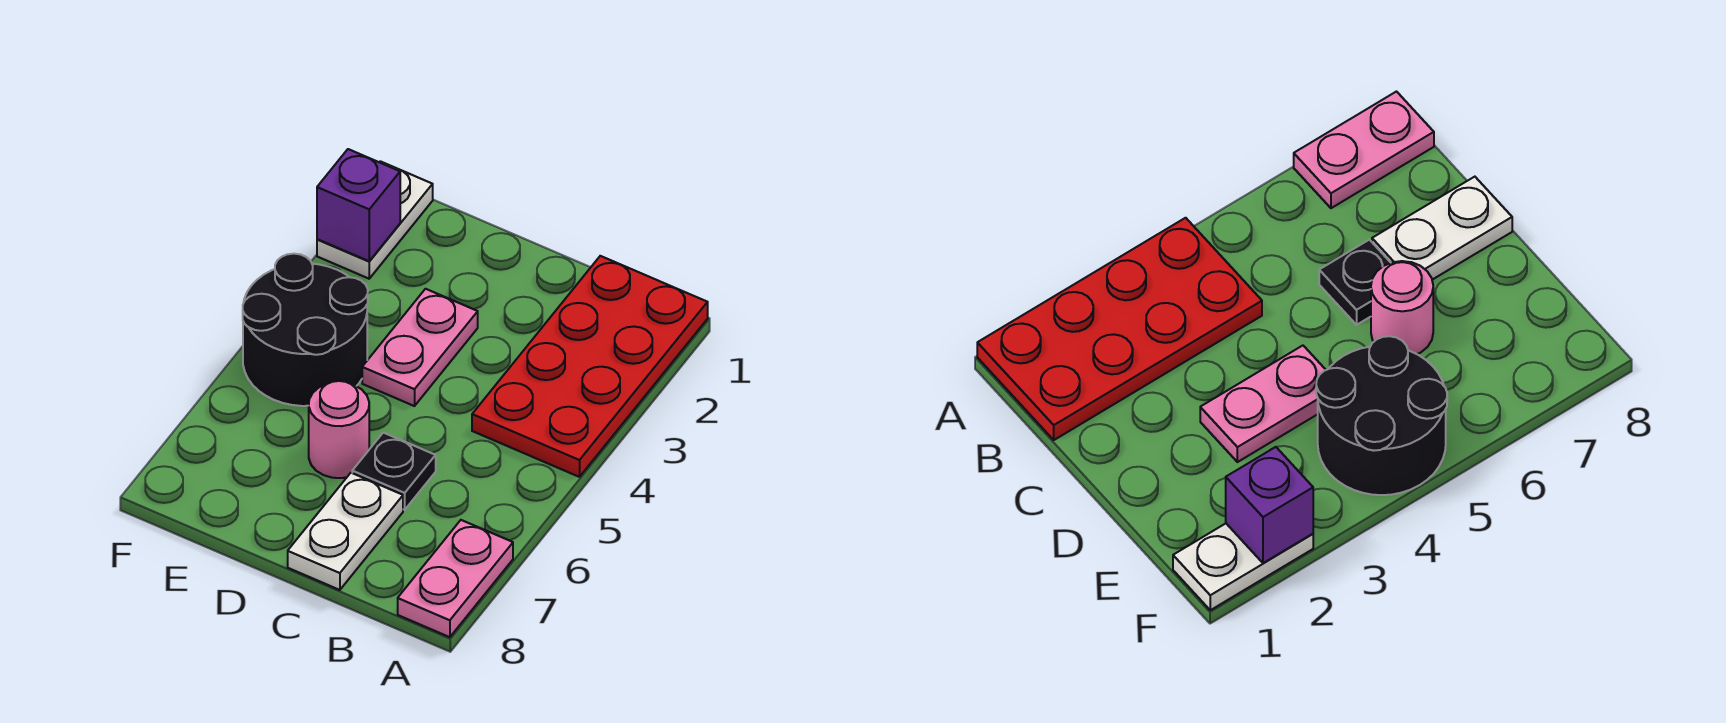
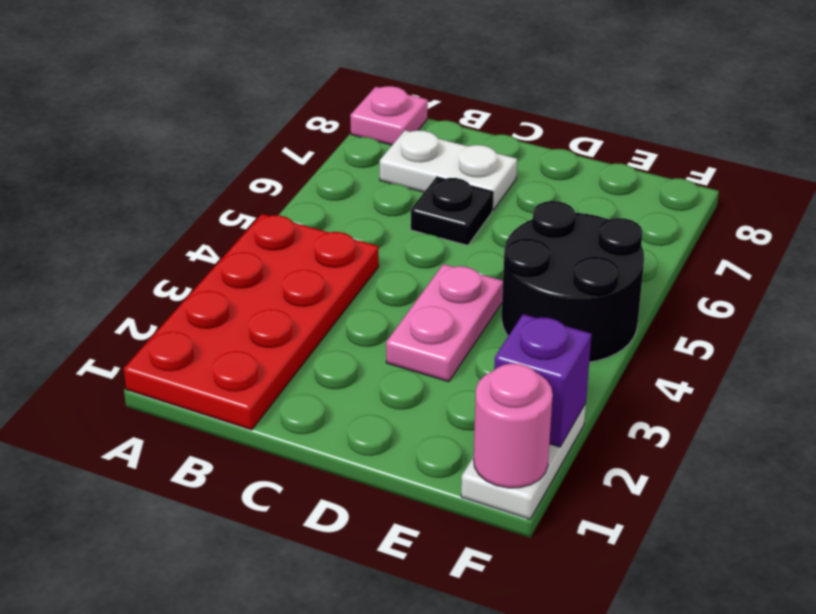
pink 1x2 plate [398,520,513,637] -> pink 1x1 plate [350,86,428,145]
white 1x2 plate [288,473,403,590] -> white 1x2 plate turned to [380,130,517,210]
pink 1x1 round brick [309,381,369,478] -> pink 1x1 round brick moved to [474,363,553,488]

